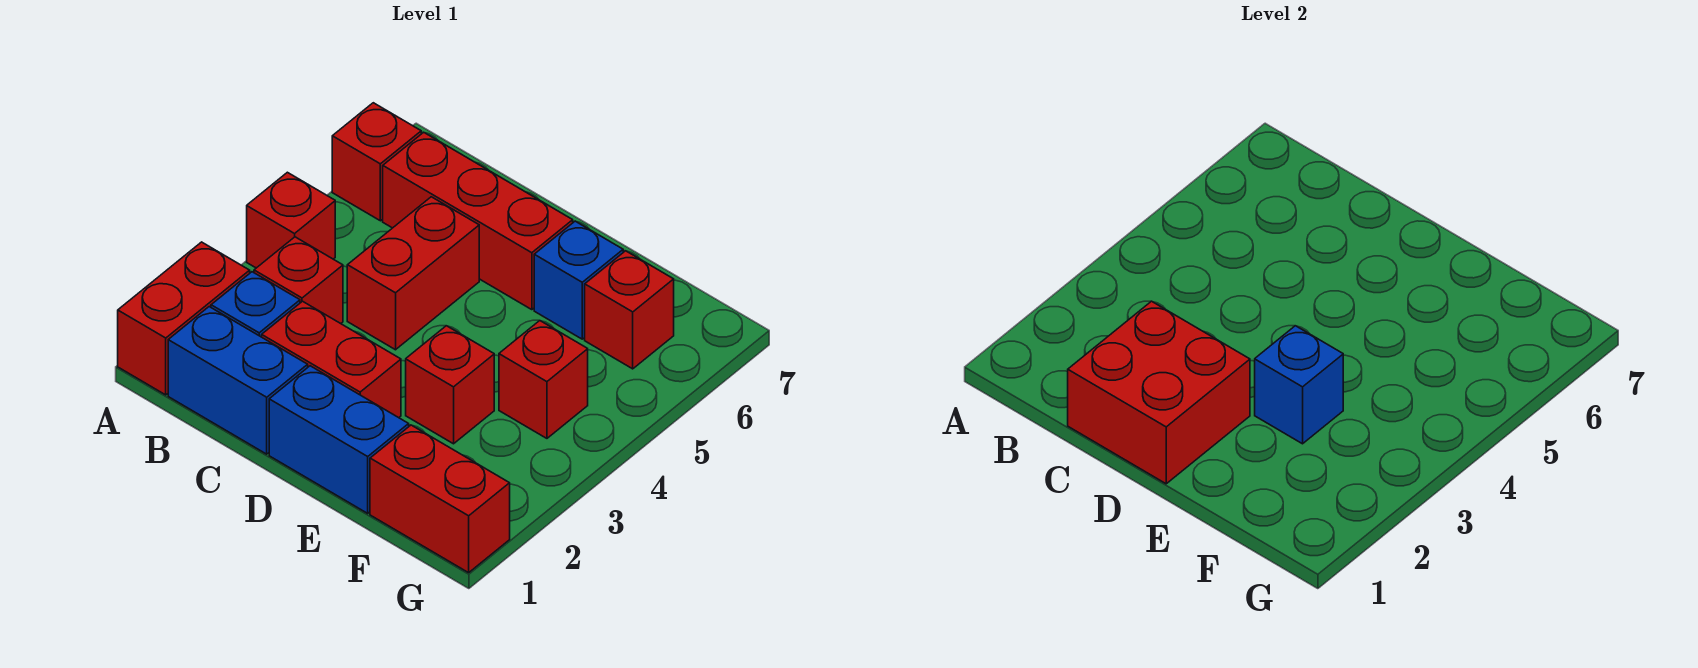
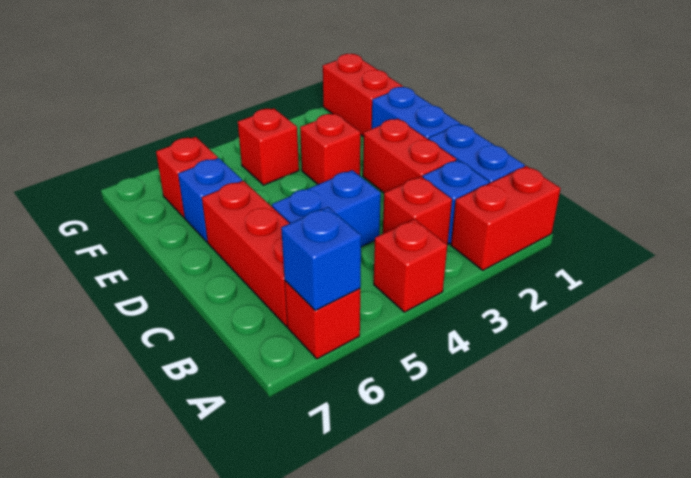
red 2x2 brick [1068,301,1250,484] -> none
red 1x2 brick [347,197,479,350] -> blue 1x2 brick [272,170,381,247]
blue 1x1 brick [1255,326,1343,444] -> blue 1x1 brick moved to [281,207,361,310]

